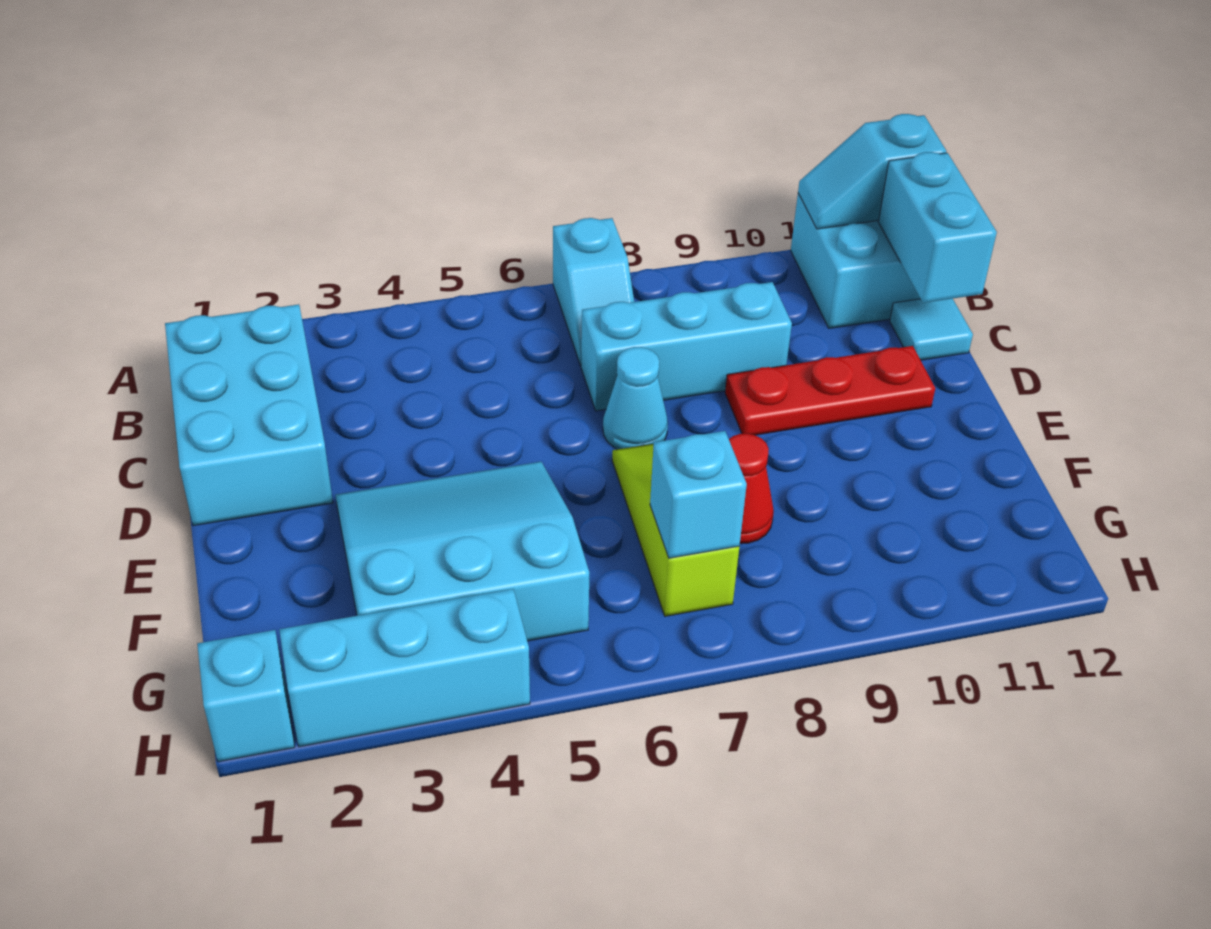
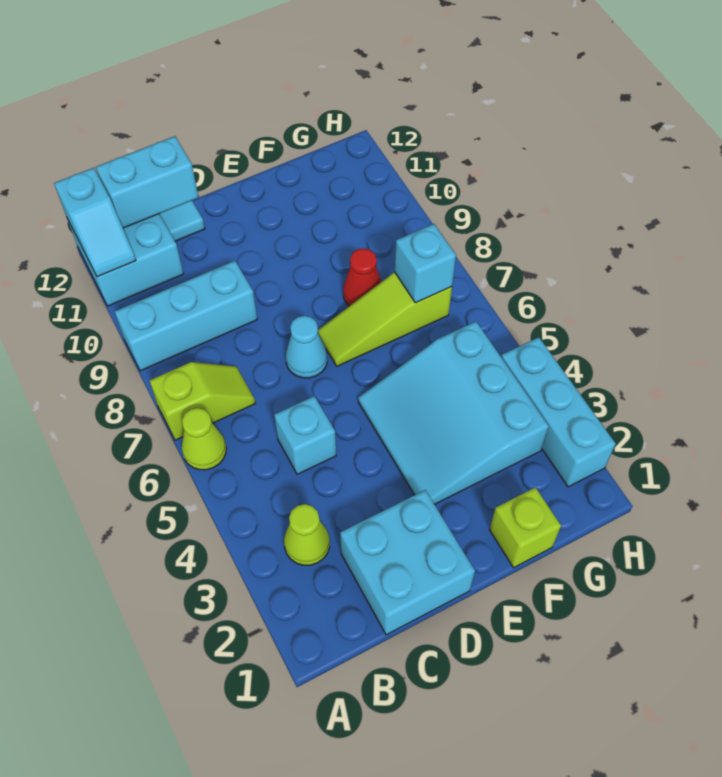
none -> lime 1x1 cone [182,408,226,470]
cyan 1x2 slope [553,218,634,366] -> lime 1x2 slope [150,362,255,440]
cyan 2x3 brick [165,304,333,526] -> cyan 2x2 brick [340,490,475,635]
none -> lime 1x1 cone [284,504,330,565]
cyan 1x3 brick [581,282,792,411] -> cyan 1x3 brick turned to [115,261,257,371]
red 1x3 plate [725,346,935,435] -> none
none -> lime 1x1 brick [490,487,561,568]
cyan 1x1 brick [197,630,295,762] -> cyan 1x1 brick moved to [274,396,336,474]

